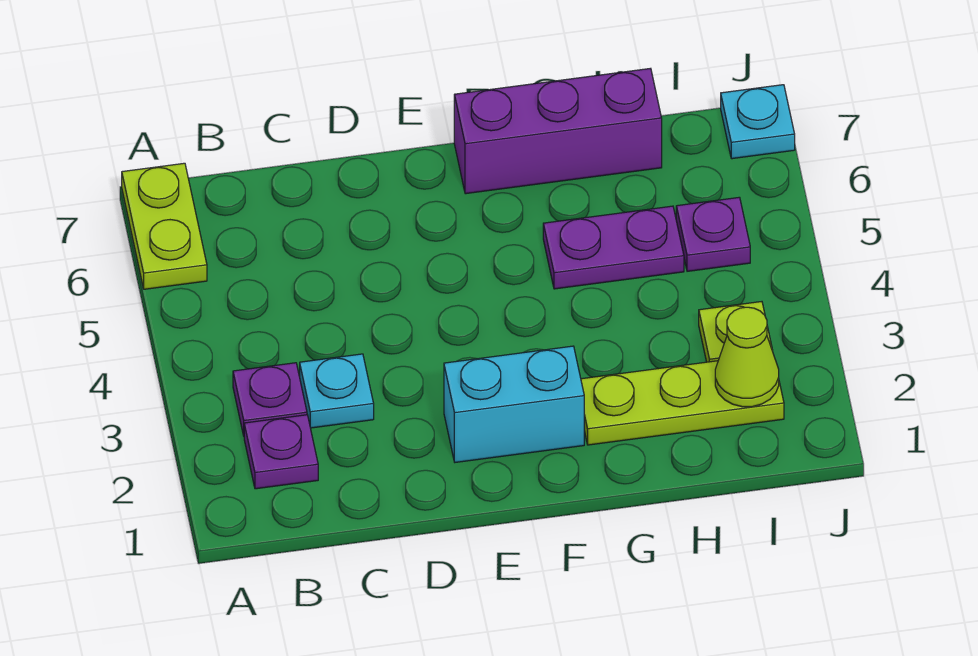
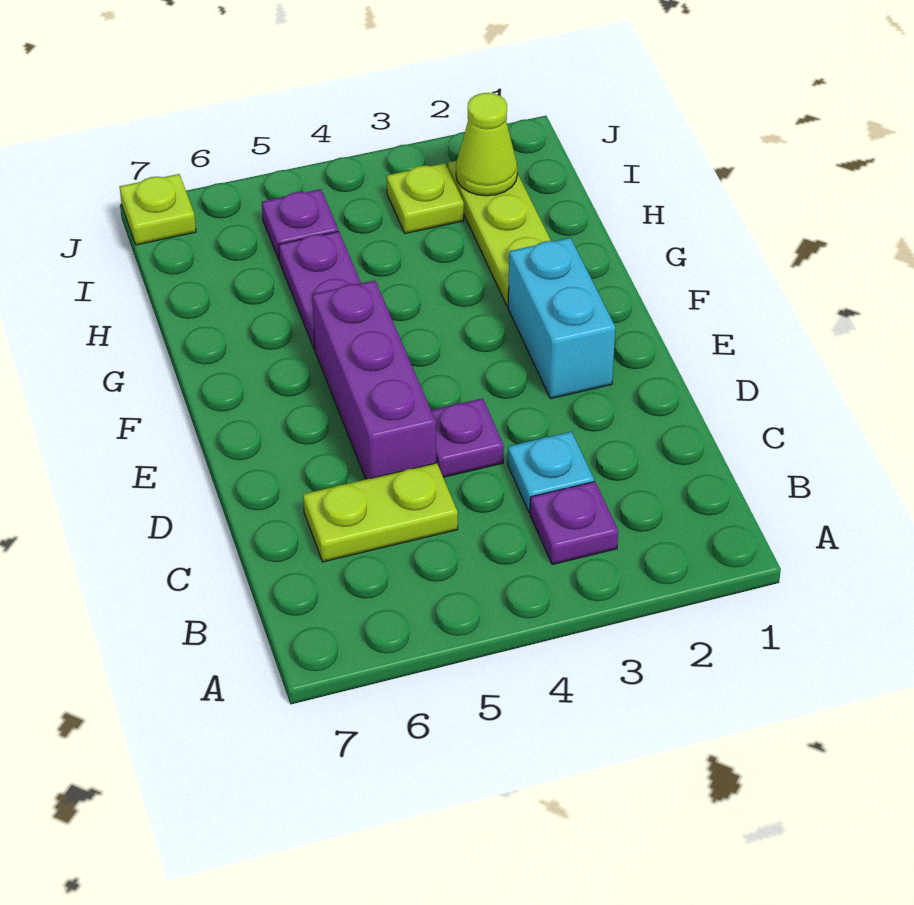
lime 1x2 plate [122,163,207,289] -> lime 1x2 plate moved to [303,463,458,562]
purple 1x1 plate [244,415,318,489] -> purple 1x1 plate moved to [431,398,504,477]
purple 1x3 brick [454,68,662,194] -> purple 1x3 brick moved to [312,280,436,479]
cyan 1x1 plate [721,85,795,159] -> lime 1x1 plate [120,174,196,245]

